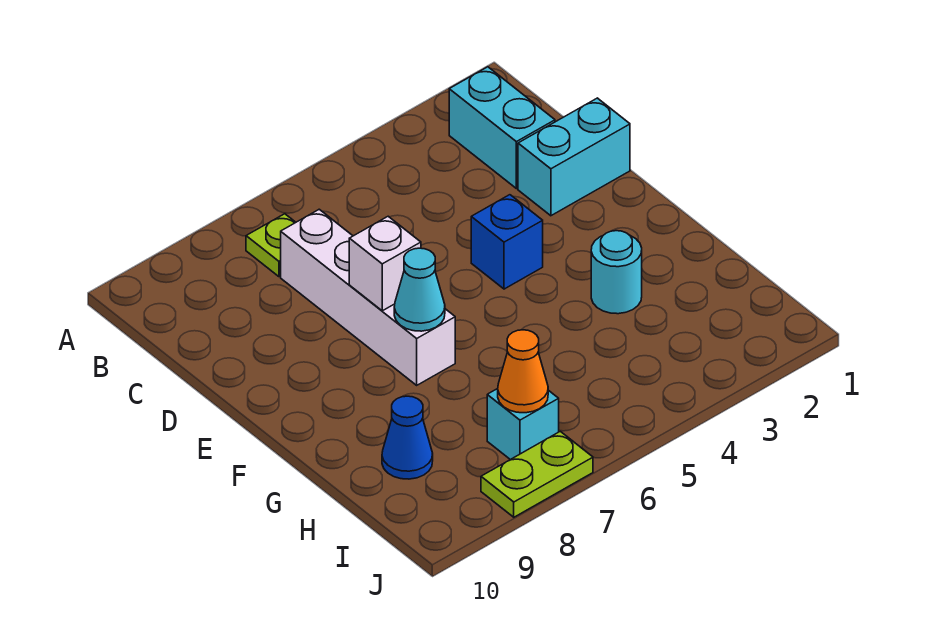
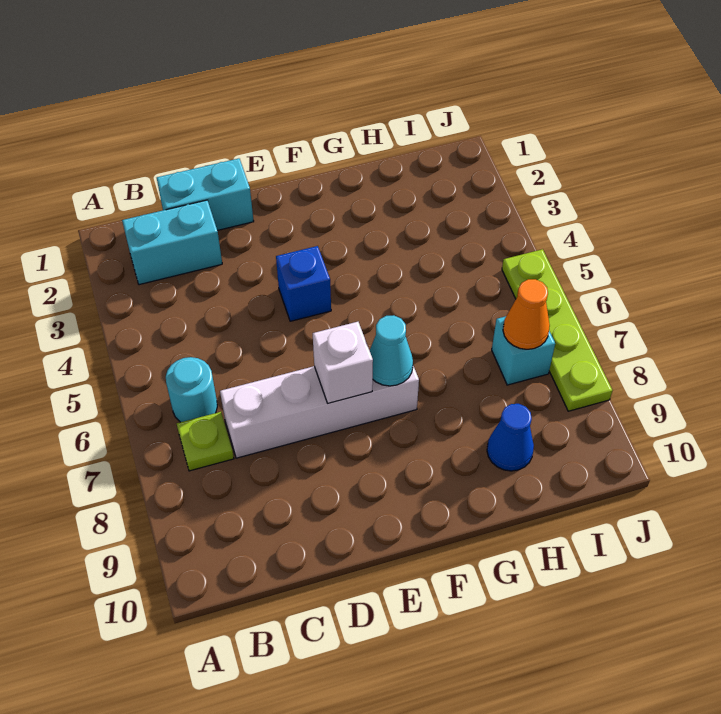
cyan 1x2 brick [518,98,630,216] -> cyan 1x2 brick turned to [157,158,254,230]
cyan 1x1 round brick [591,231,642,314] -> cyan 1x1 round brick moved to [166,357,217,422]
lime 1x2 plate [481,431,593,517] -> lime 1x4 plate [502,249,612,411]

